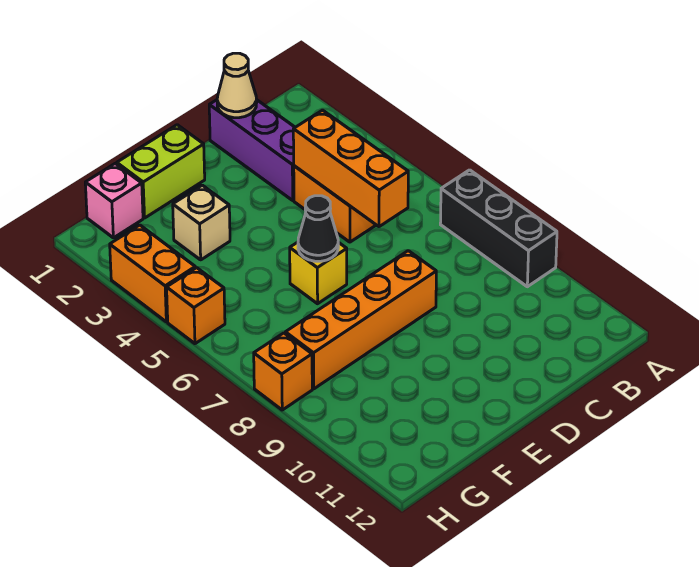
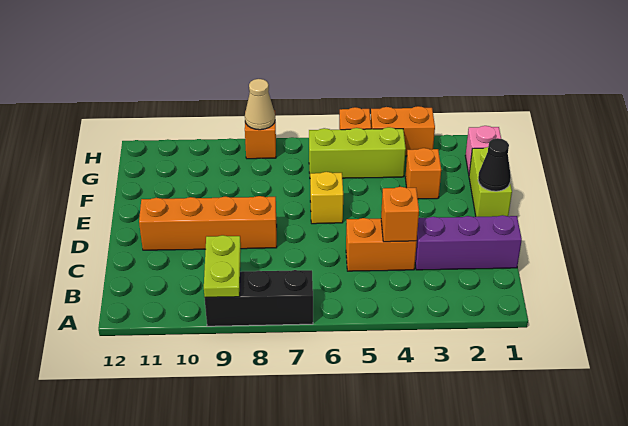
none -> lime 1x2 plate [204,235,241,297]
tan 1x1 cone [217,53,257,118] -> tan 1x1 cone moved to [245,79,275,130]
orange 1x3 brick [293,110,408,227] -> orange 1x1 brick [381,187,419,242]
orange 1x4 brick [285,251,436,389] -> orange 1x4 brick turned to [139,196,277,250]
black 1x1 cone [298,196,338,261] -> black 1x1 cone moved to [478,138,511,191]
tan 1x1 brick [173,185,230,260] -> orange 1x1 brick [405,148,441,199]
none -> lime 1x3 brick [309,127,406,178]

